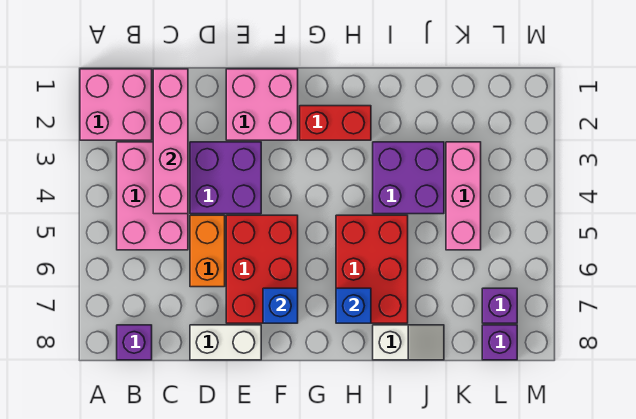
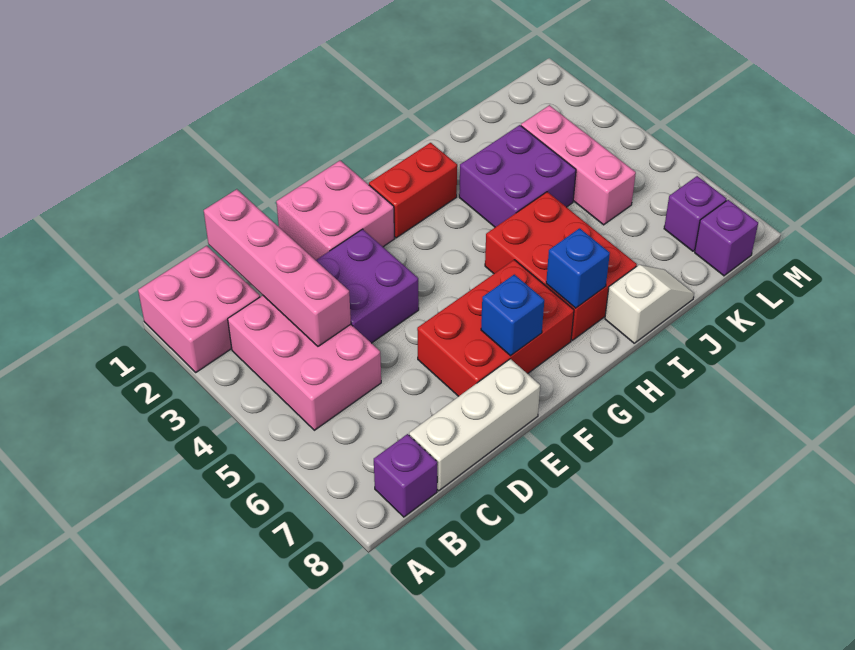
orange 1x2 brick [190,215,225,287] -> none
white 1x2 brick [190,325,261,360] -> white 1x3 brick [409,359,540,491]
red 2x3 brick [226,215,298,323] -> red 2x3 brick turned to [417,260,574,396]

